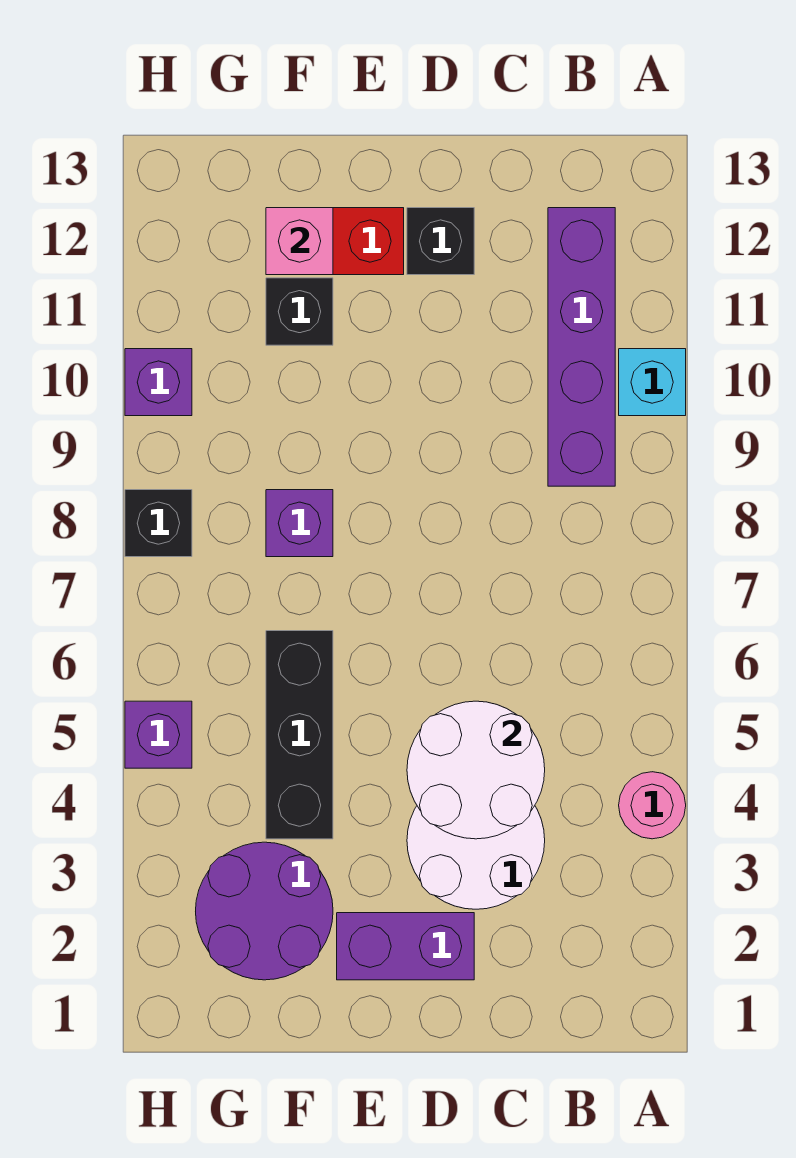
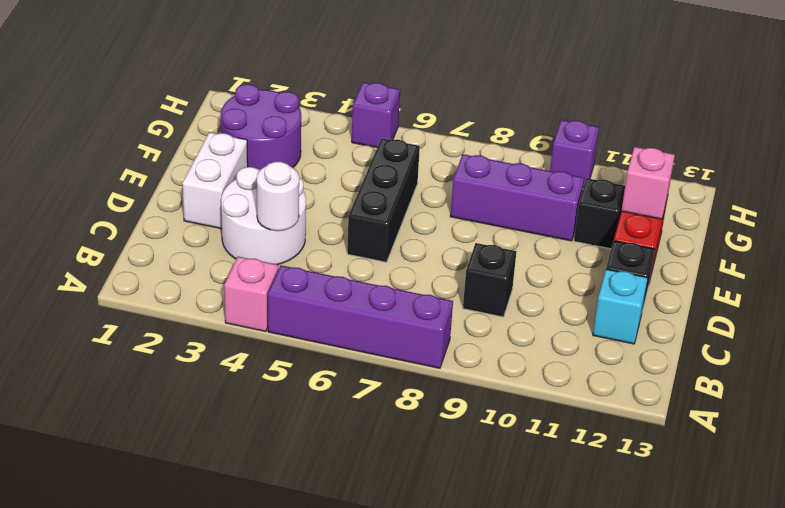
pink 1x1 round brick [619,772,686,839] -> pink 1x1 brick [224,257,278,332]
cyan 1x1 brick [619,349,686,416] -> cyan 1x1 brick moved to [593,269,648,344]
purple 1x4 brick [548,208,615,486] -> purple 1x4 brick moved to [268,265,453,368]
white 2x2 round brick [407,701,545,839] -> white 1x1 round brick [257,162,299,231]
purple 1x2 brick [337,913,474,980] -> white 1x2 brick [183,132,248,229]
black 1x3 brick [266,631,333,839] -> black 1x3 brick turned to [347,138,420,262]
purple 1x1 brick [266,490,333,557] -> purple 1x3 brick [450,154,584,241]
black 1x1 brick [125,490,192,557] -> black 1x1 brick moved to [463,243,517,317]

